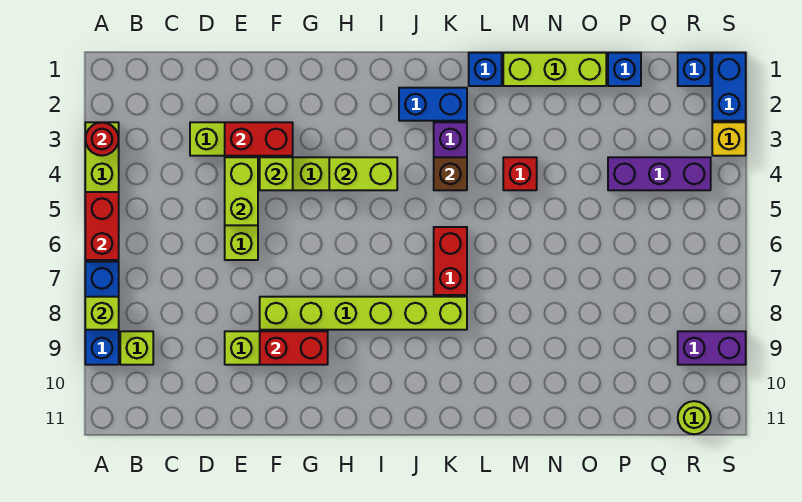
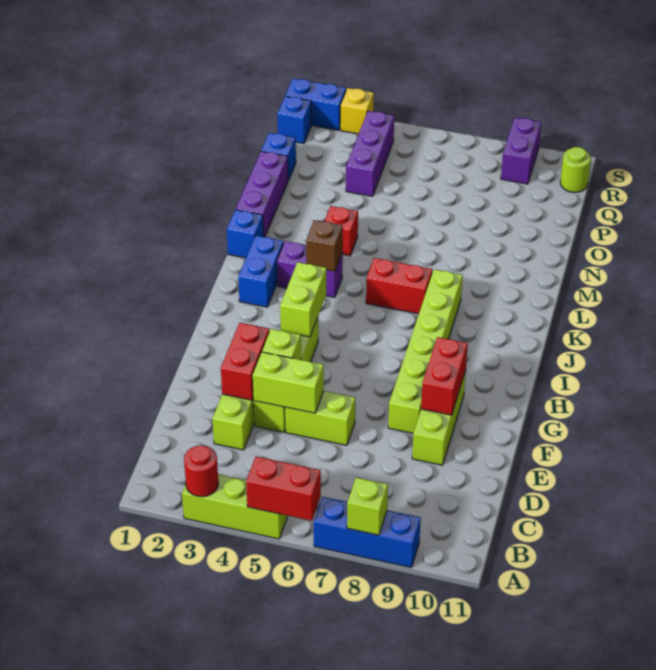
lime 1x1 brick [120,331,153,365] -> none
lime 1x3 brick [503,53,606,86] -> purple 1x3 brick [236,151,288,237]

